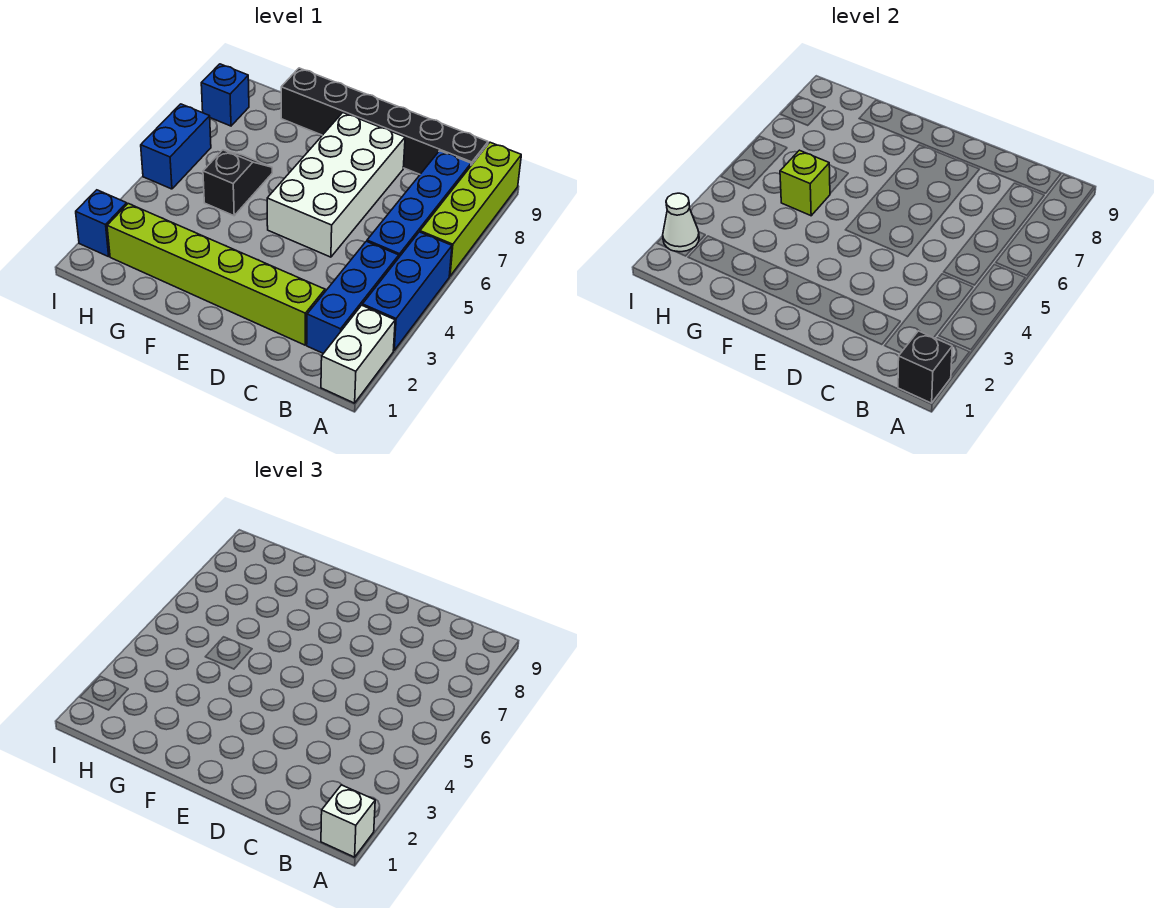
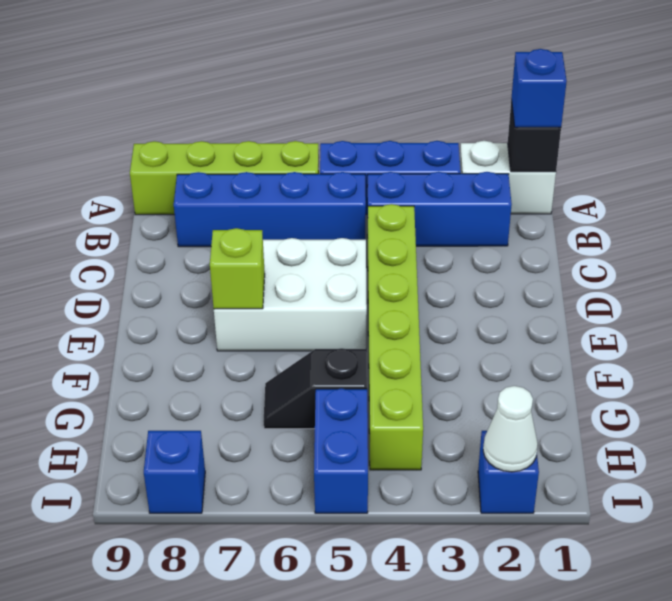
white 1x1 brick [321,785,375,857] -> blue 1x1 brick [511,49,567,127]
black 1x6 brick [281,68,488,174] -> none
lime 1x6 brick [107,204,325,345] -> lime 1x6 brick moved to [368,204,423,470]
white 2x4 brick [267,113,405,257] -> white 2x3 brick [214,238,367,351]
lime 1x1 brick [780,150,830,216] -> lime 1x1 brick moved to [210,228,265,309]
blue 1x2 brick [141,104,211,189] -> blue 1x2 brick turned to [314,388,368,513]

